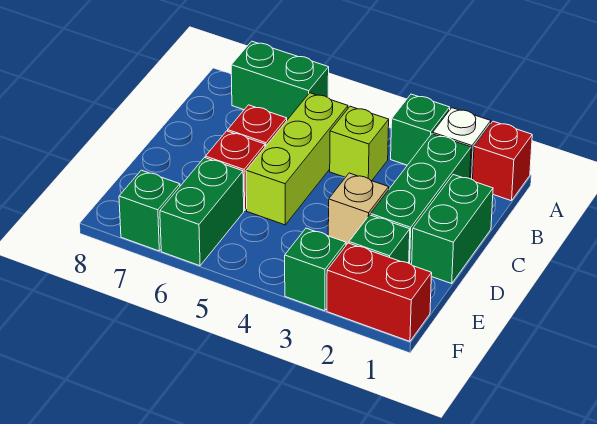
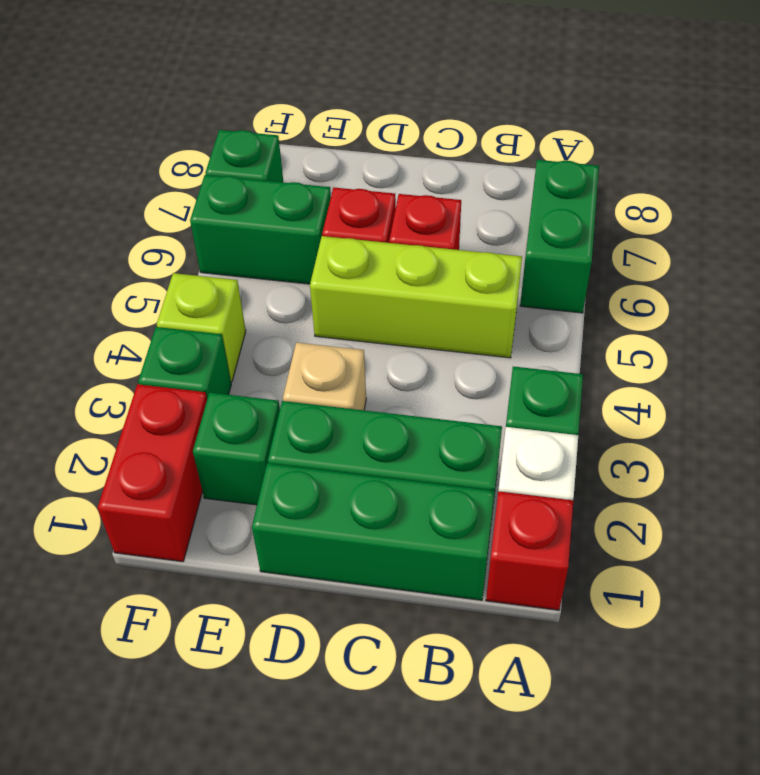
lime 1x1 brick [330,106,389,181] -> lime 1x1 brick moved to [157,273,246,382]
green 1x2 brick [412,175,493,284] -> green 1x3 brick [252,463,494,600]

